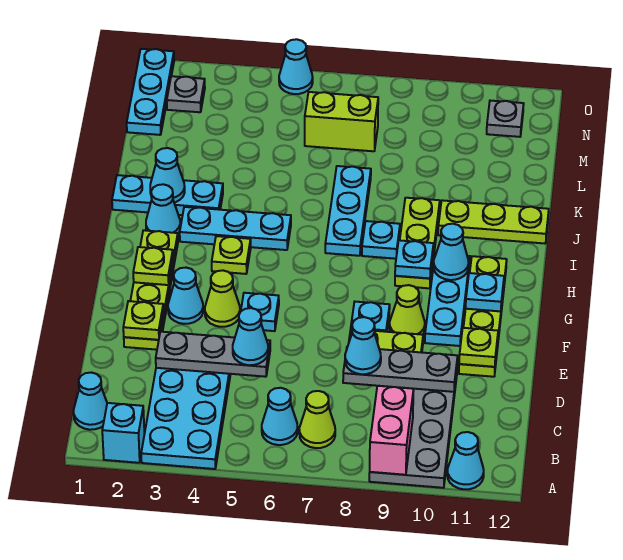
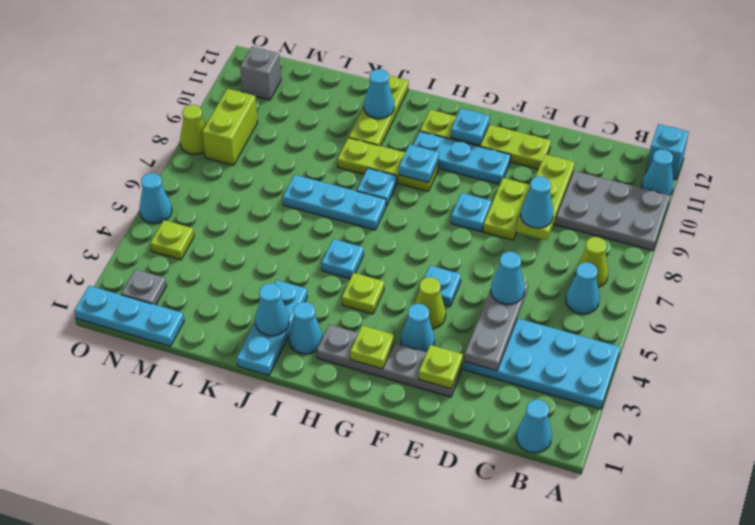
cyan 1x1 brick [102,403,144,463] -> cyan 1x1 brick moved to [646,124,689,180]
pink 1x2 brick [370,386,414,475] -> none
grey 1x3 plate [343,349,458,392] -> lime 1x3 plate [516,154,575,240]
lime 1x4 plate [124,230,178,350] -> grey 1x4 plate [317,325,462,397]
lime 1x1 plate [459,328,498,367] -> lime 1x1 plate moved to [150,220,194,260]
lime 1x1 cone [390,285,425,335] -> lime 1x1 cone moved to [180,105,206,154]
cyan 1x1 cone [433,224,469,280] -> cyan 1x1 cone moved to [364,69,394,119]
cyan 1x3 plate [180,207,291,250] -> cyan 1x1 plate [322,239,364,279]
lime 1x2 brick [305,92,378,151] -> lime 1x2 brick moved to [202,89,258,165]
grey 1x1 plate [487,101,524,137] -> grey 1x1 brick [240,47,281,100]

